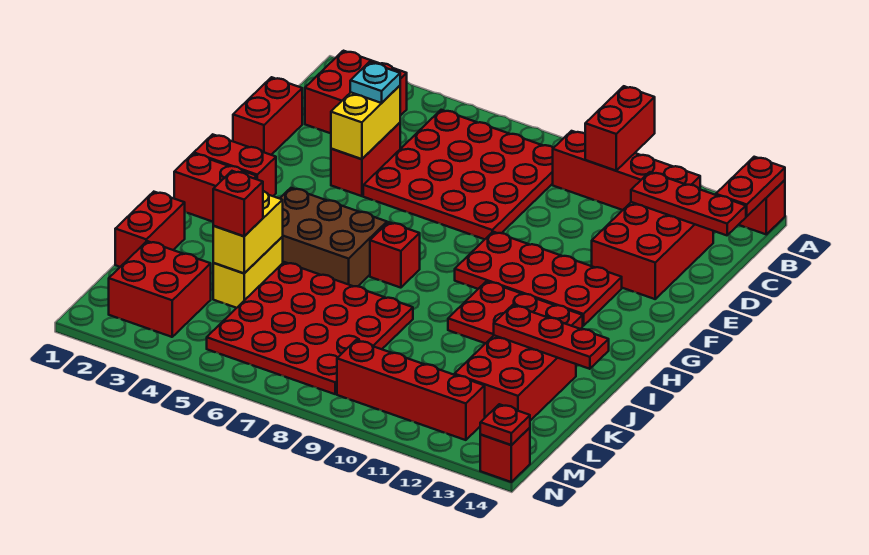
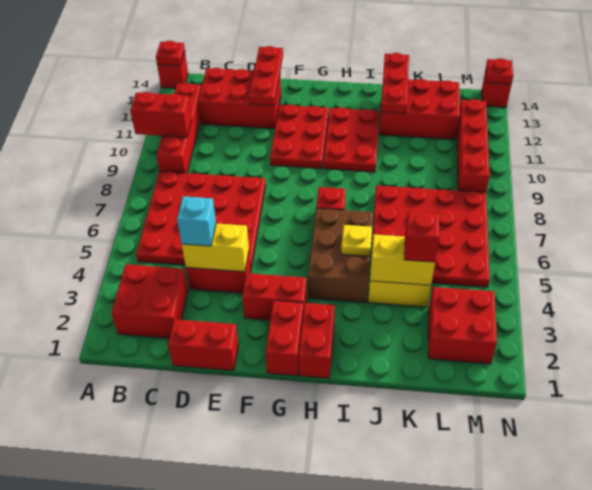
red 1x2 plate [716,157,785,216] -> red 1x1 plate [156,41,185,66]
red 1x3 plate [631,172,746,235] -> red 1x3 plate moved to [249,46,283,105]
cyan 1x1 plate [350,62,400,103] -> cyan 1x1 brick [177,196,216,246]
red 2x4 plate [455,232,622,326] -> red 2x3 plate [270,104,329,169]
none -> yellow 1x1 plate [341,225,372,256]
red 1x2 brick [115,192,185,267] -> red 1x2 brick moved to [242,273,307,320]

